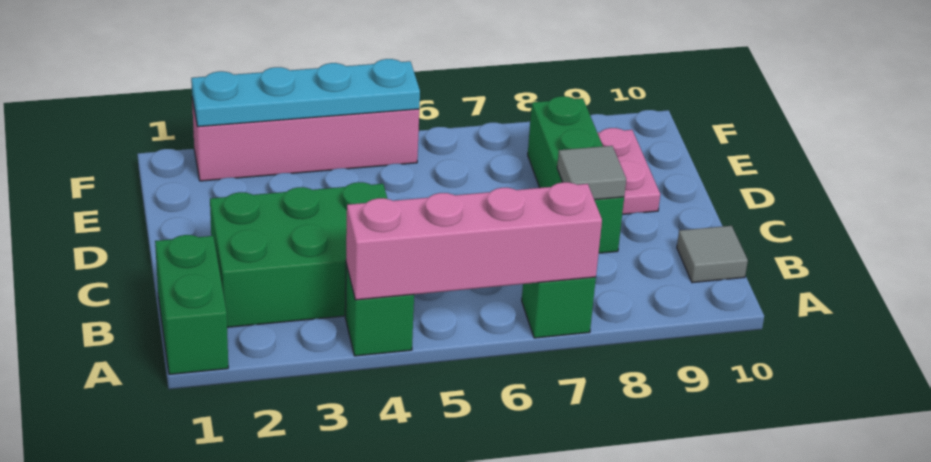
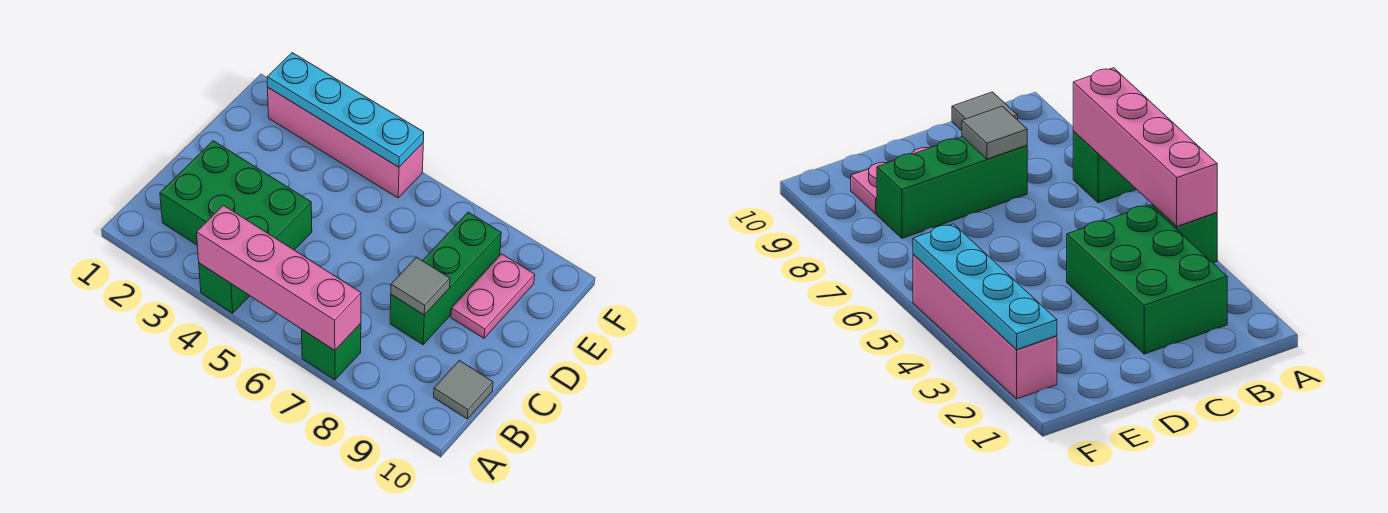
green 1x2 brick [155,235,228,375] -> none

